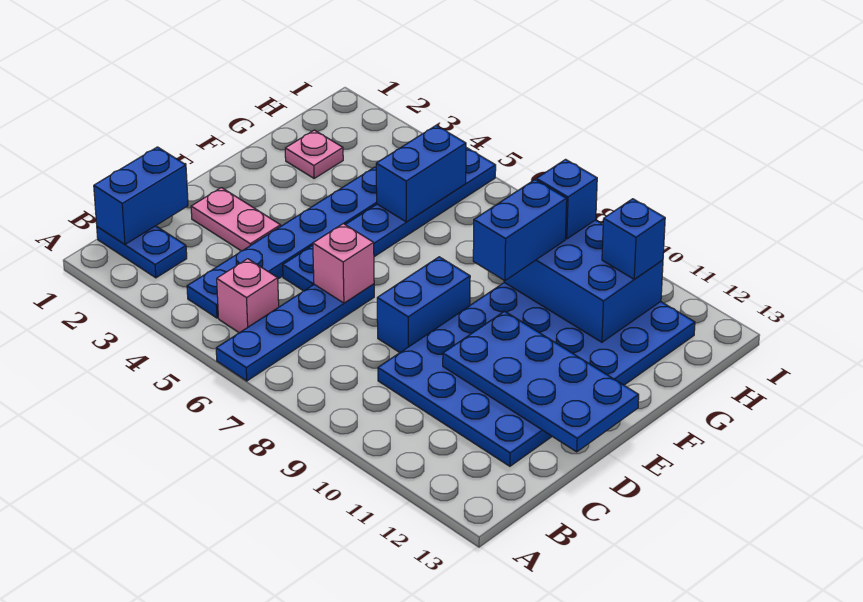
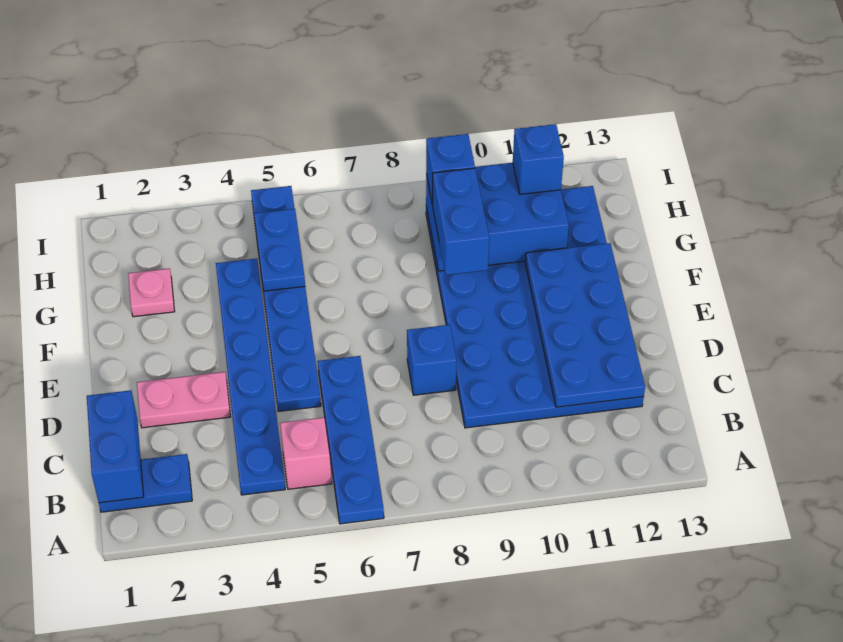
pink 1x1 brick [313,224,374,303] -> none
blue 1x2 brick [377,257,470,353] -> blue 1x1 brick [407,325,457,395]
blue 2x4 plate [443,311,639,452] -> blue 2x4 plate turned to [525,243,645,407]
blue 1x2 brick [376,126,466,222] -> blue 1x2 plate [254,209,305,291]

